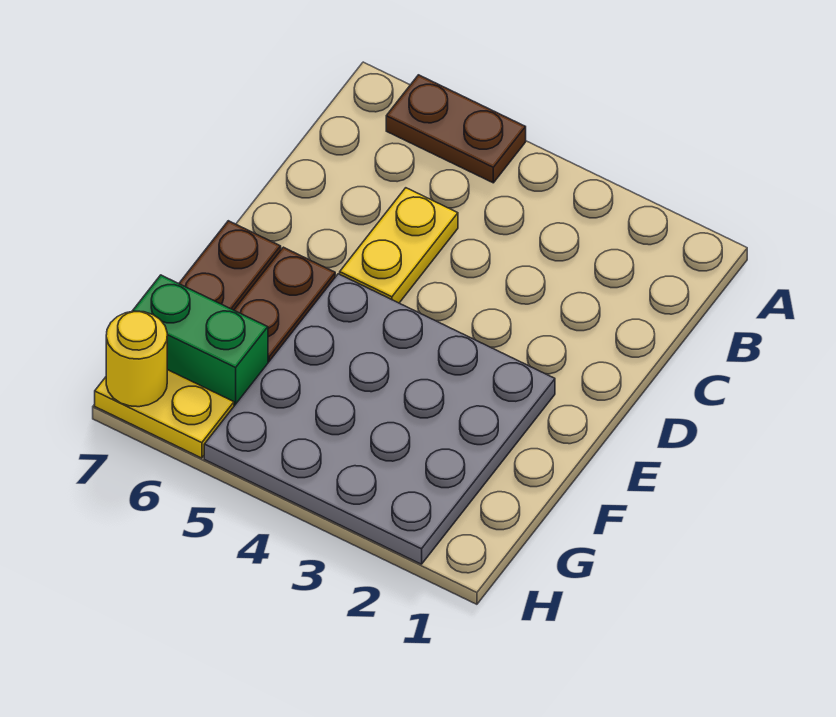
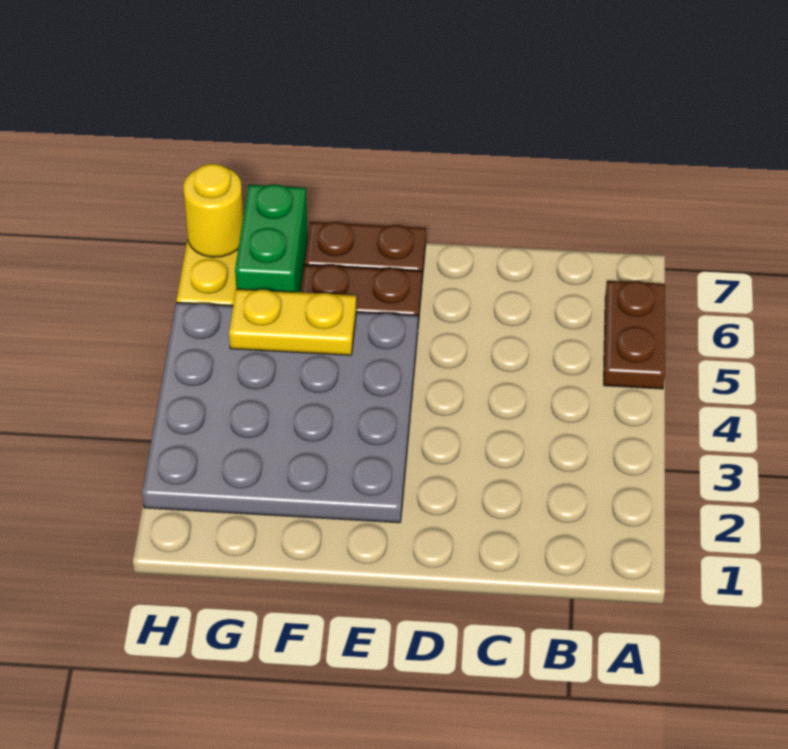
yellow 1x2 plate [340,188,458,303] -> yellow 1x2 plate moved to [229,289,356,355]

